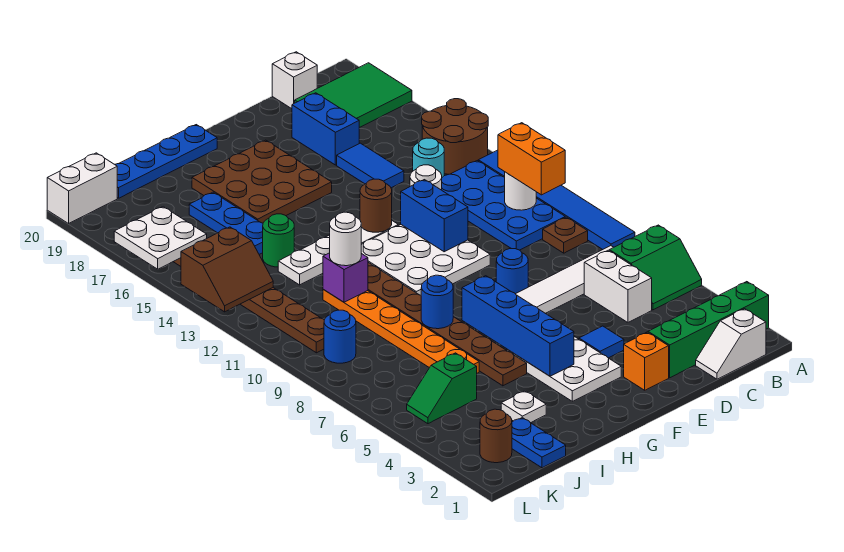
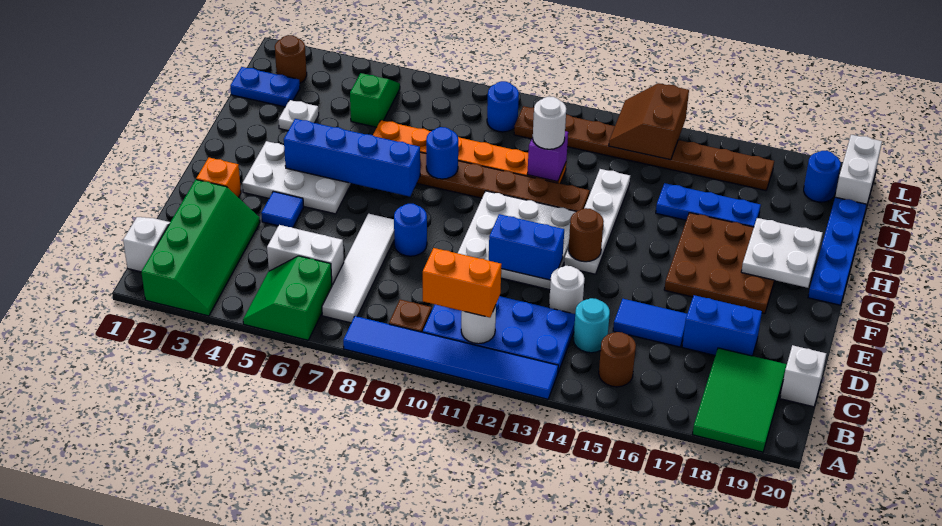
brown 2x2 round brick [422,99,488,174] -> brown 1x1 round brick [599,332,636,387]
green 1x1 round brick [263,214,294,267] -> none
white 2x2 plate [114,207,207,269] -> white 2x2 plate moved to [741,218,822,288]
none -> blue 1x1 round brick [804,151,841,202]

